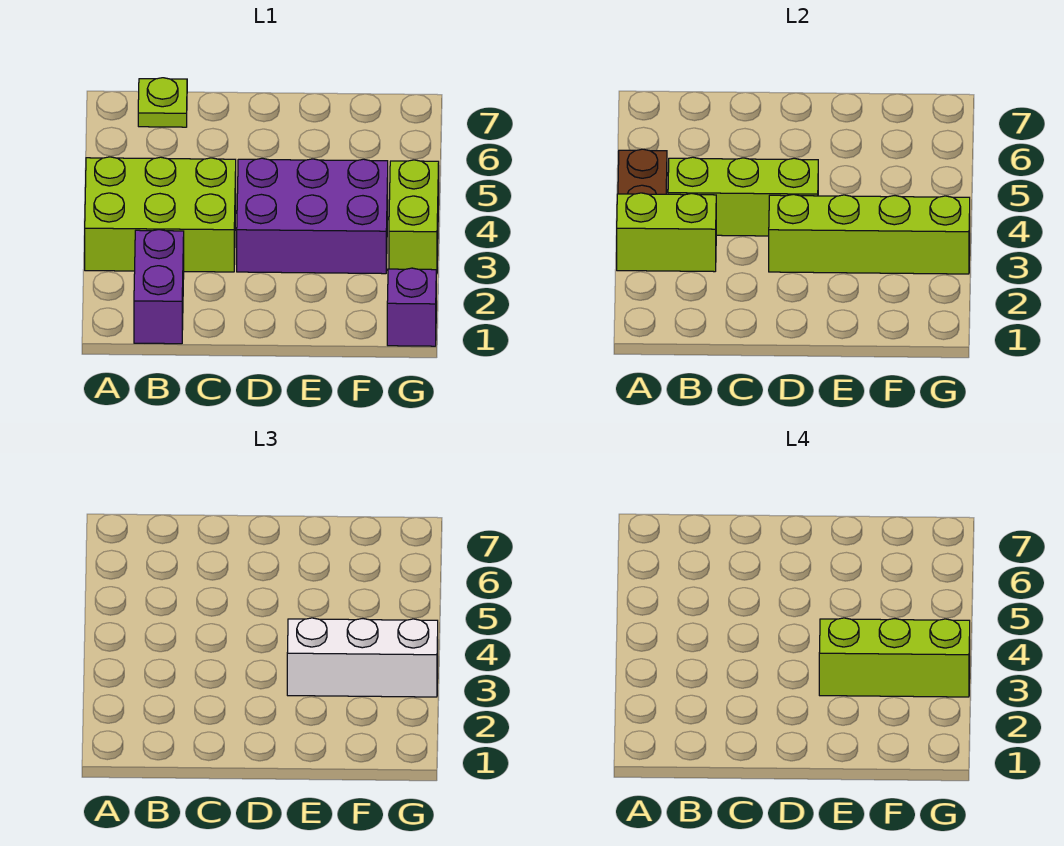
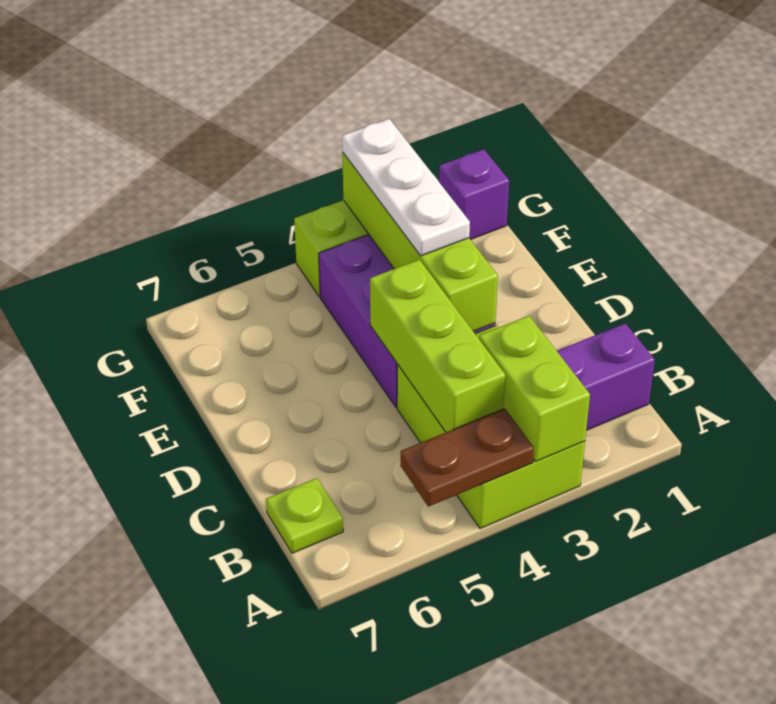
white 1x3 brick [287,618,438,697] -> white 1x3 plate [342,119,470,256]
lime 1x3 brick [819,618,970,697] -> none

